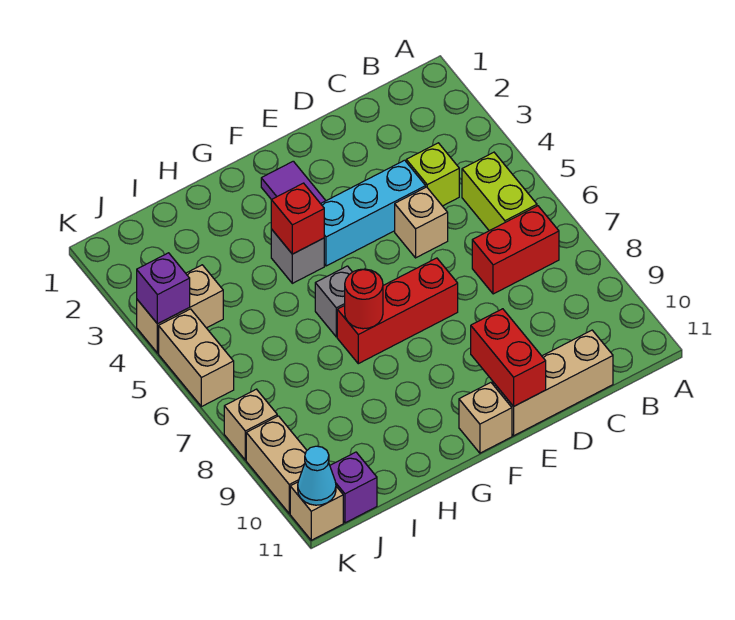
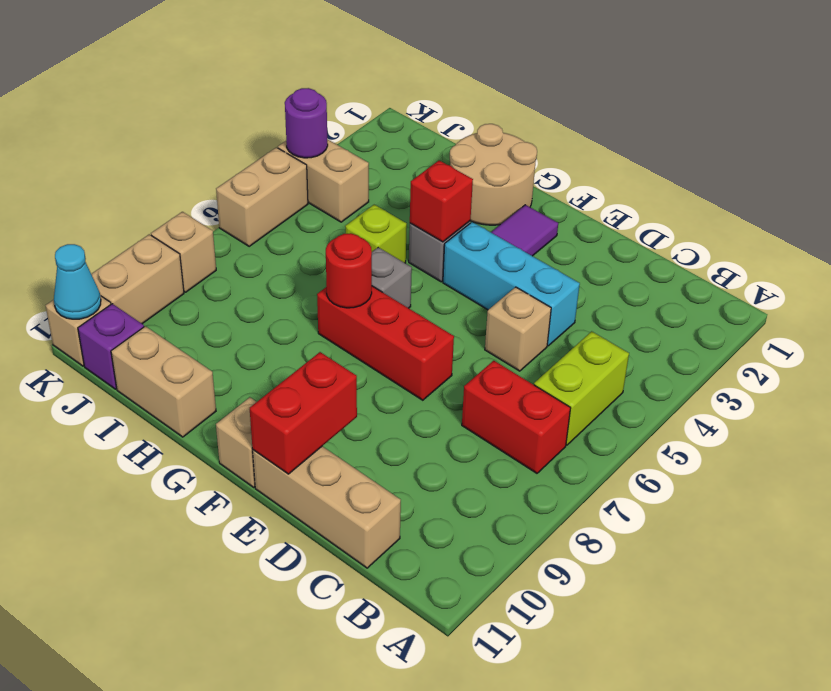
lime 1x1 brick [406,143,459,206] -> lime 1x1 brick moved to [345,205,407,263]
none -> tan 2x2 round brick [450,124,537,225]
none -> tan 1x2 brick [111,326,216,437]
purple 1x1 brick [137,253,190,324] -> purple 1x1 round brick [285,88,328,158]

